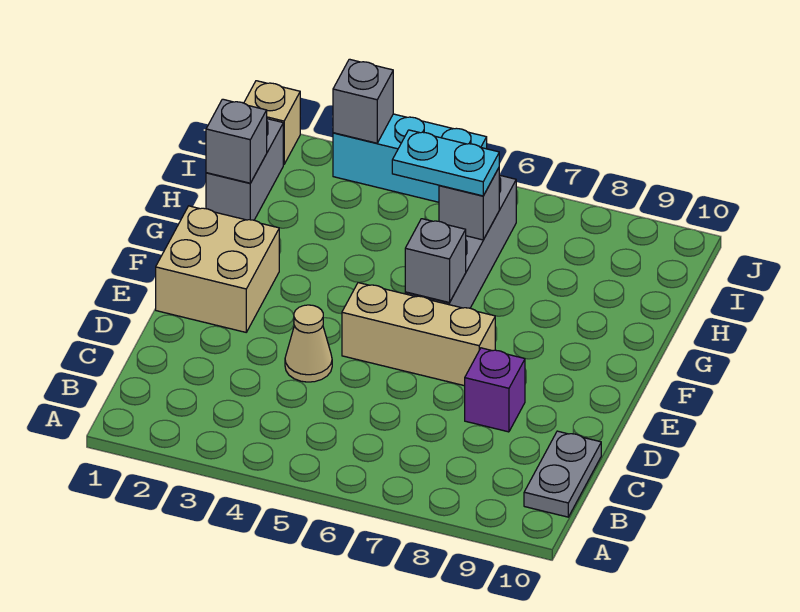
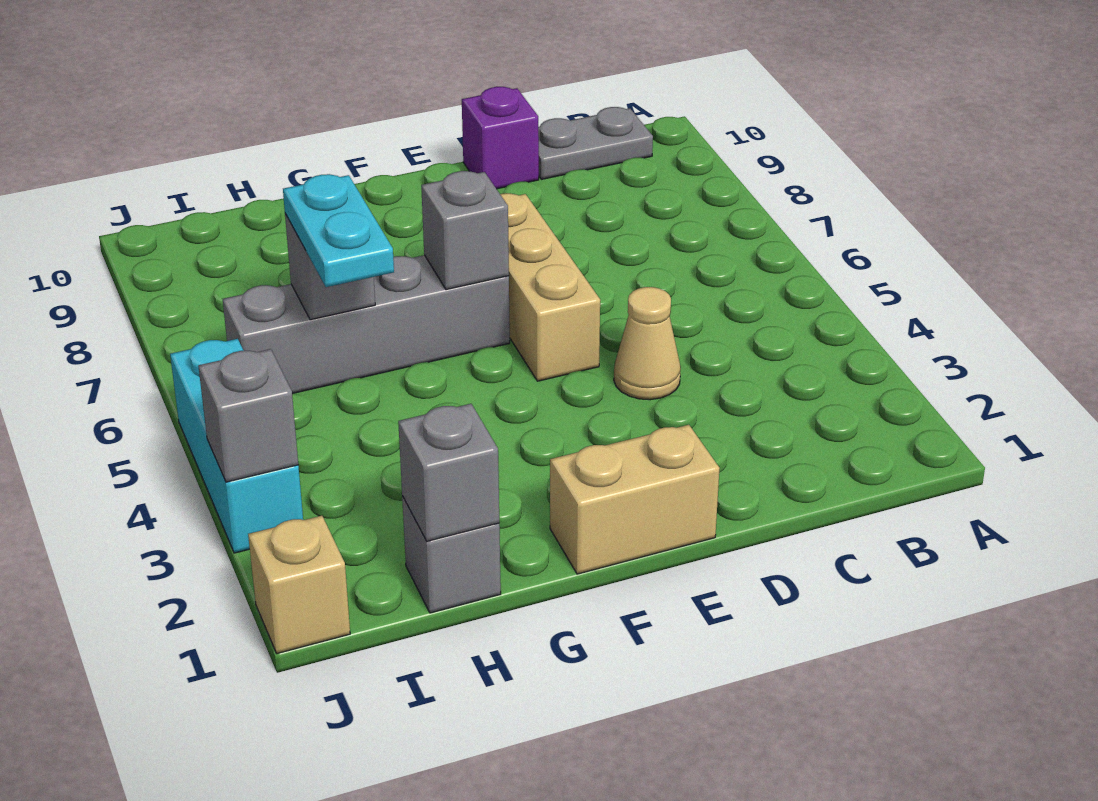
purple 1x1 brick [465,348,525,432] -> purple 1x1 brick moved to [462,87,539,189]
tan 2x2 brick [156,206,279,332] -> tan 1x2 brick [550,425,720,574]
grey 1x2 brick [206,119,283,220] -> grey 1x1 brick [402,496,501,613]

